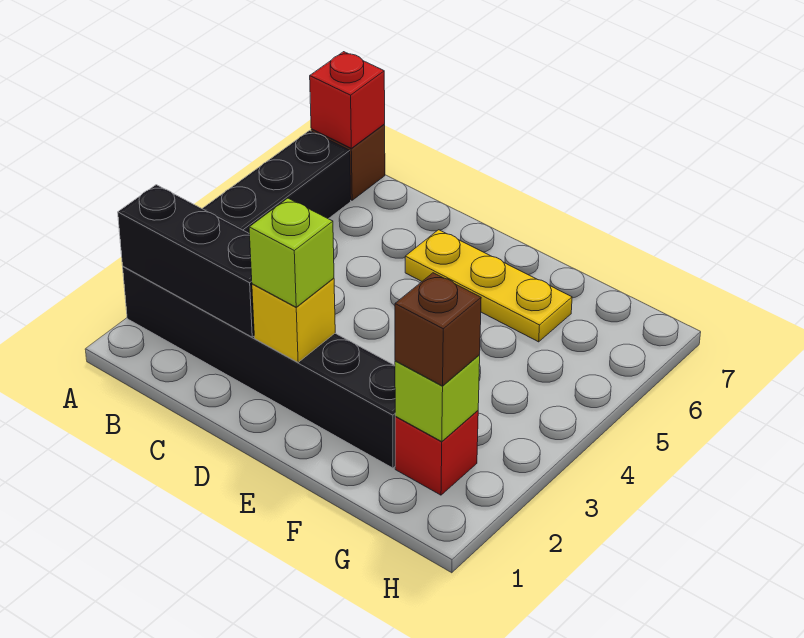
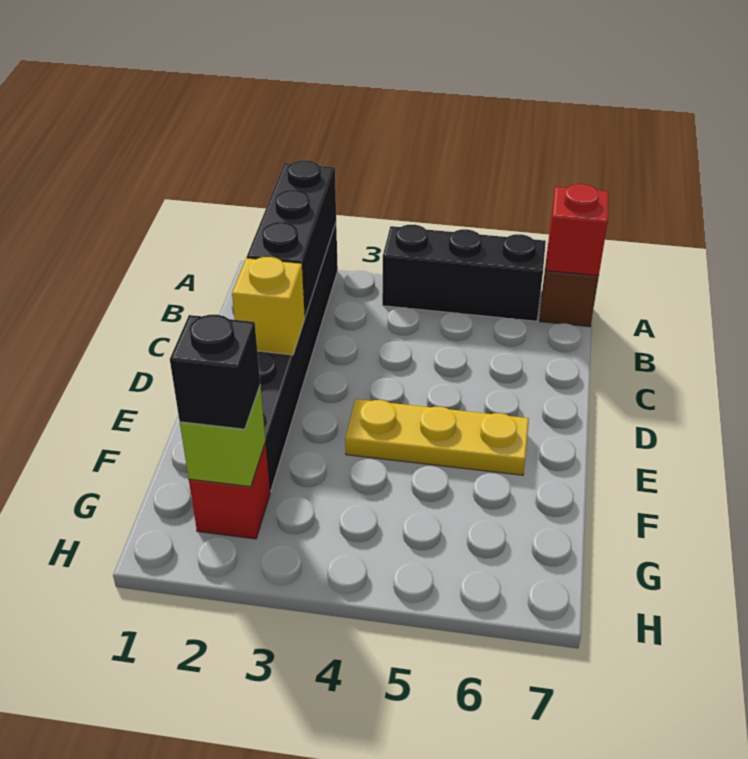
lime 1x1 brick [249,198,334,307] -> none
yellow 1x3 plate [405,230,572,342] -> yellow 1x3 plate turned to [345,399,529,475]
brown 1x1 brick [395,273,481,386] -> black 1x1 brick [170,315,260,429]

